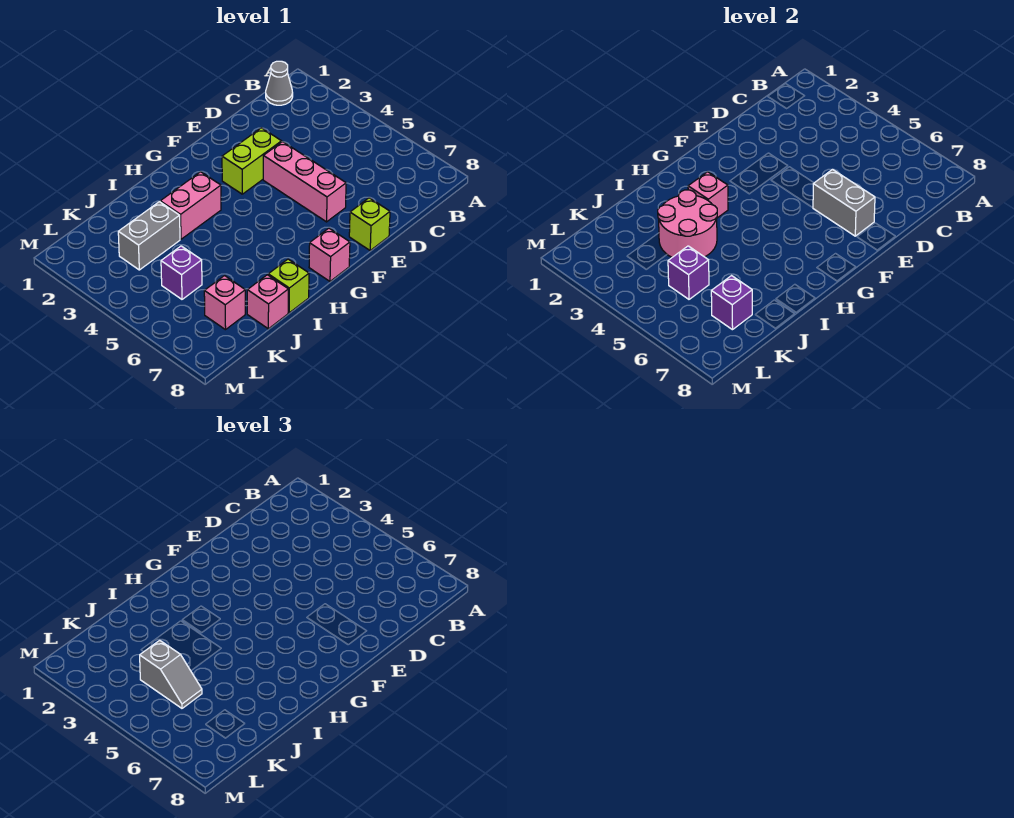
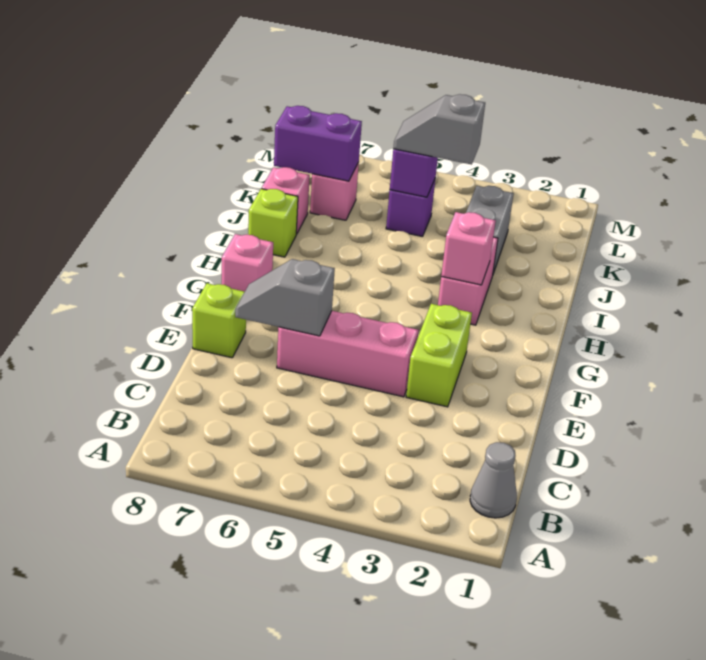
grey 1x2 brick [813,169,875,236] -> grey 1x2 slope [235,259,335,336]
pink 2x2 round brick [658,190,717,257] -> none
purple 1x1 brick [711,276,752,330] -> purple 1x2 brick [274,106,362,181]

